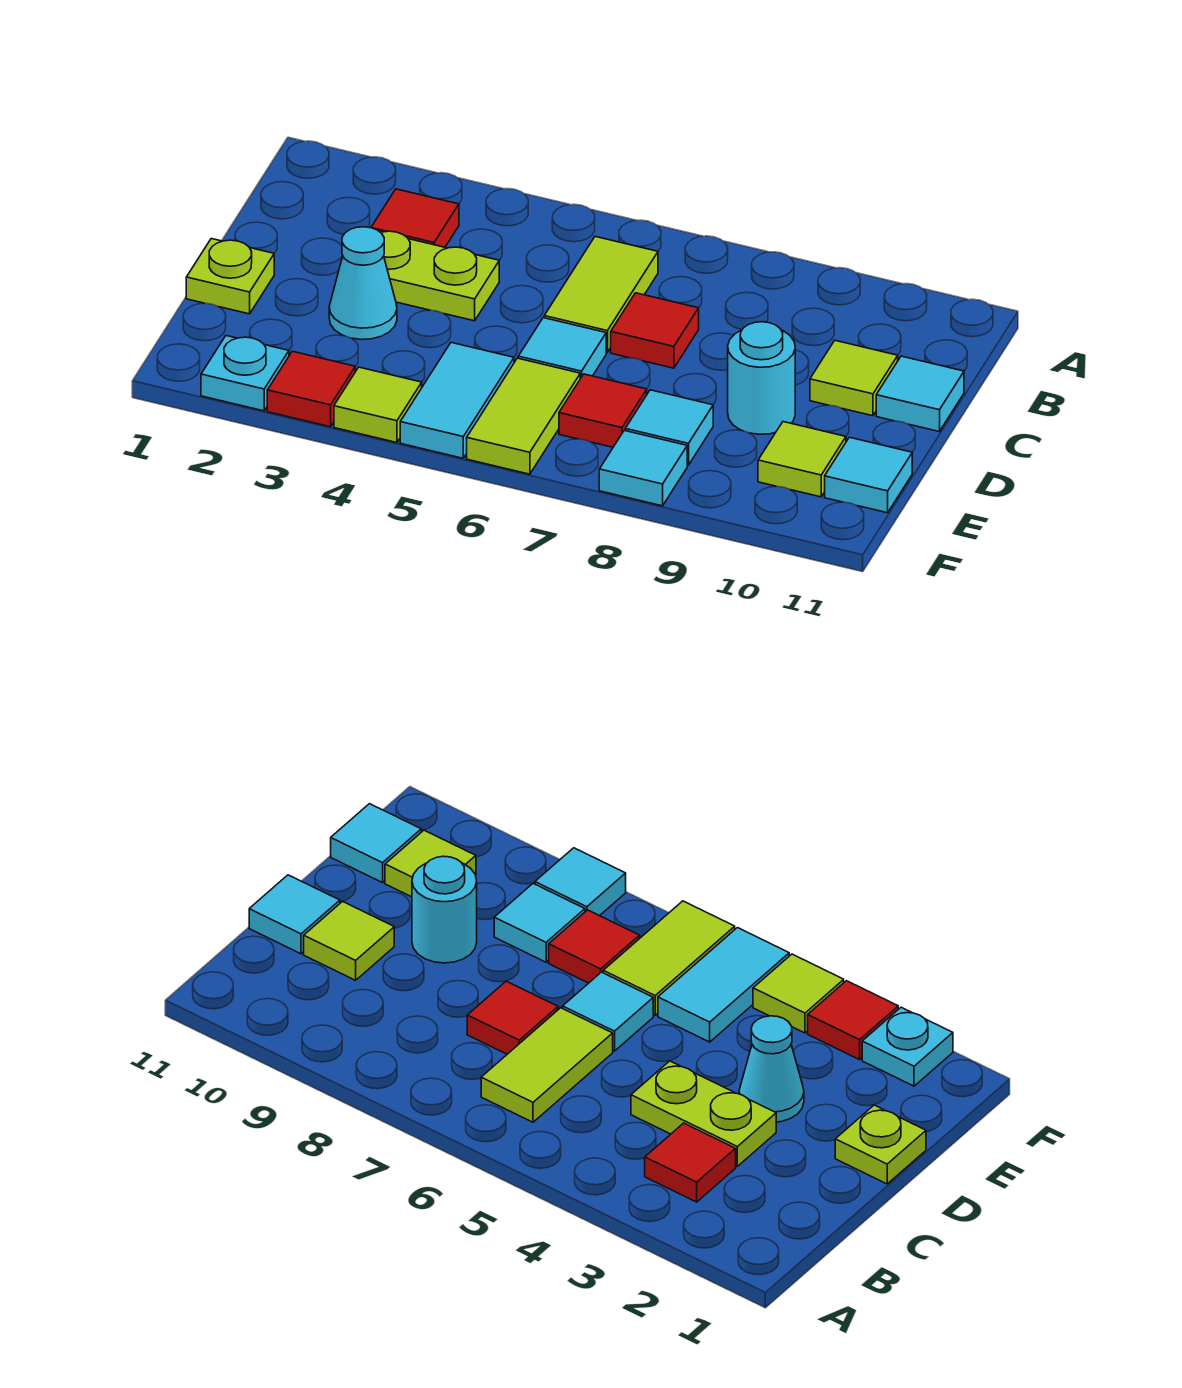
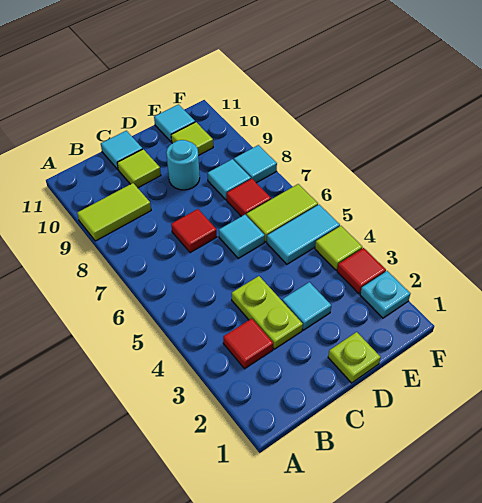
lime 1x2 tile [544,237,658,352] -> lime 1x2 tile moved to [77,183,151,241]
cyan 1x1 cone [329,227,397,340] -> cyan 1x1 tile [282,282,331,330]

